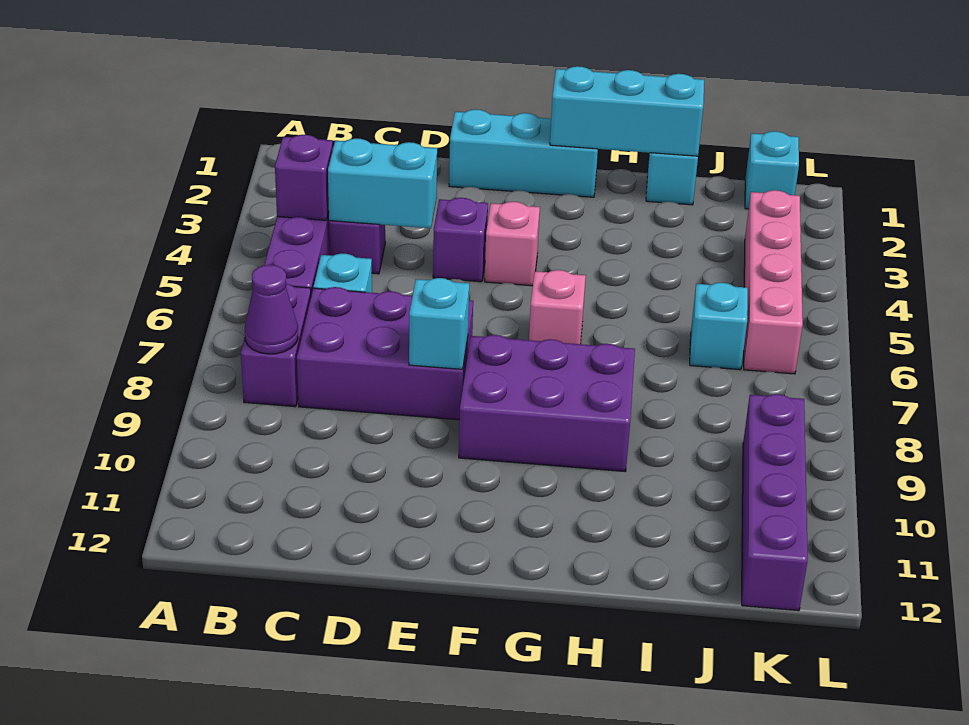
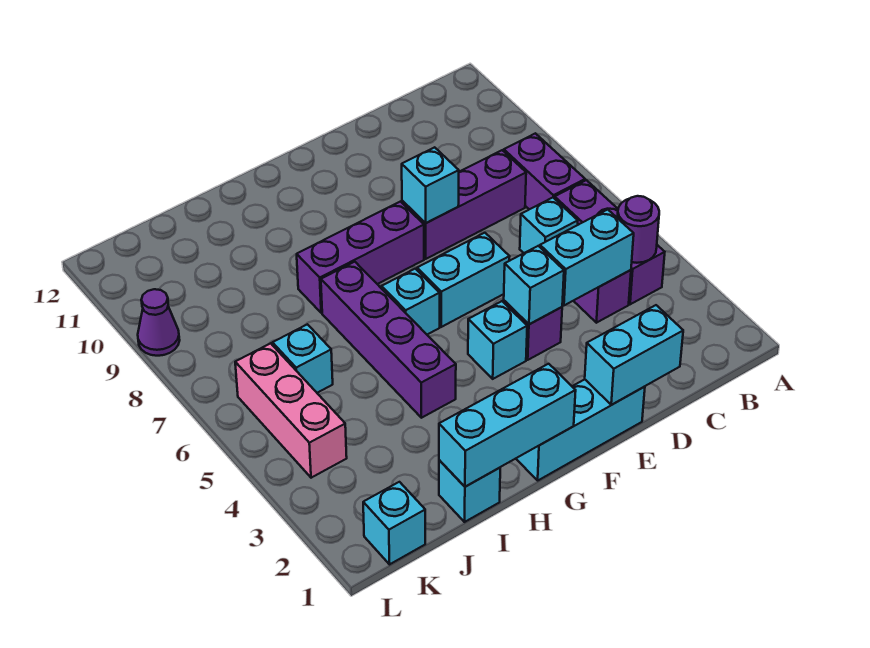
purple 1x1 brick [275,135,333,220] -> purple 1x1 round brick [617,196,659,263]
purple 1x1 cone [245,265,298,354] -> purple 1x1 cone moved to [138,289,180,356]
purple 2x3 brick [297,287,473,420] -> purple 1x3 brick [402,150,526,259]
none -> cyan 1x2 brick [585,305,683,405]
none -> cyan 1x1 brick [504,246,564,324]
none -> cyan 1x2 brick [417,233,510,327]
pink 1x1 brick [485,202,540,286] -> cyan 1x1 brick [468,301,527,379]
purple 2x3 brick [459,335,635,472] -> purple 1x3 brick [297,202,424,313]
pink 1x1 brick [529,270,586,344] -> cyan 1x1 brick [382,269,440,334]
pink 1x4 brick [744,190,803,374] -> pink 1x3 brick [235,343,347,478]
purple 1x4 brick [742,394,808,611] -> purple 1x4 brick moved to [321,262,456,418]

